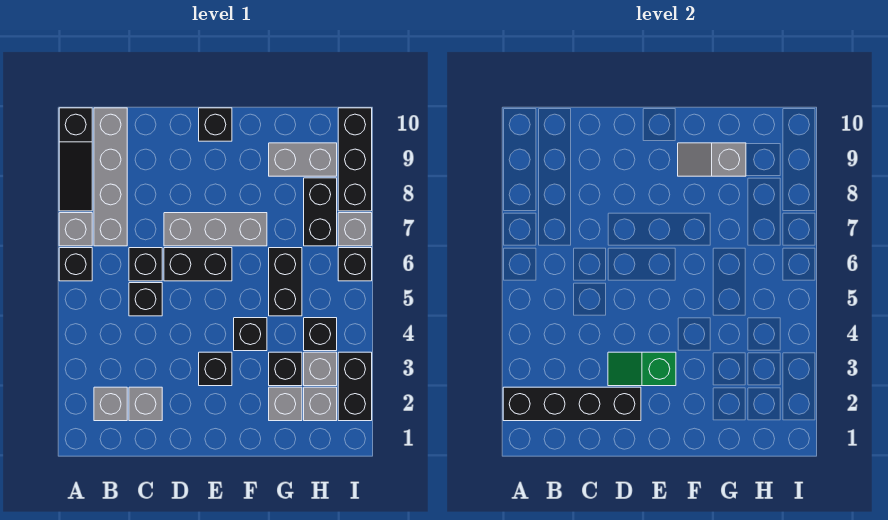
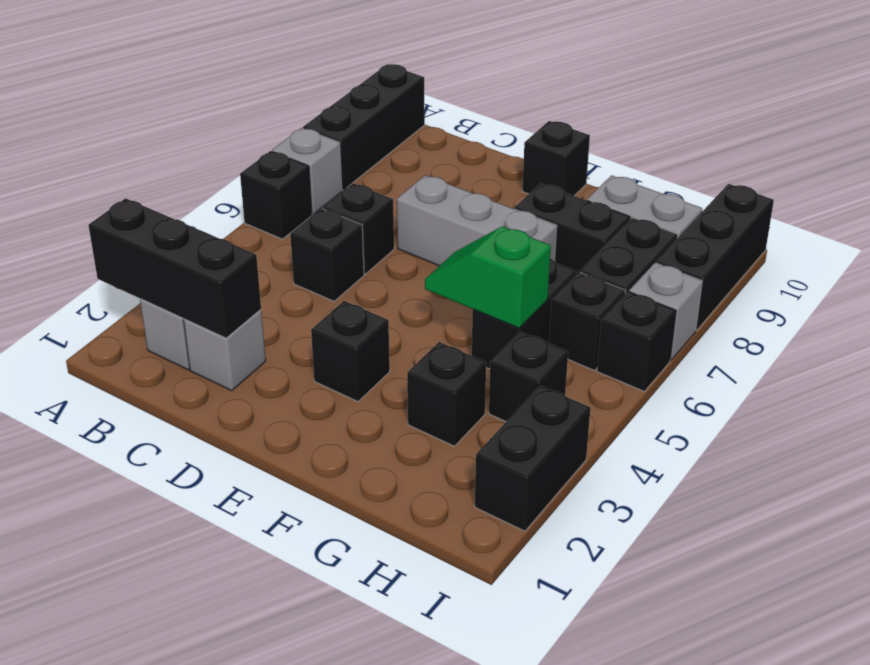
black 1x4 brick [503,387,641,421] -> black 1x3 brick [88,198,261,338]
black 1x3 slope [59,108,92,211] -> black 1x3 brick [303,64,425,190]
grey 1x4 brick [94,108,127,246] -> none
green 1x2 slope [608,352,676,386] -> green 1x2 slope moved to [425,226,551,328]
black 1x2 brick [164,248,232,281] -> black 1x2 brick moved to [514,184,630,274]
black 1x1 brick [234,318,267,351] -> black 1x1 brick moved to [549,272,625,370]
grey 1x2 slope [678,143,746,176] -> none
grey 1x1 brick [269,387,302,421] -> none
grey 1x1 brick [304,387,337,421] -> none
grey 1x1 brick [304,352,337,386] -> none

